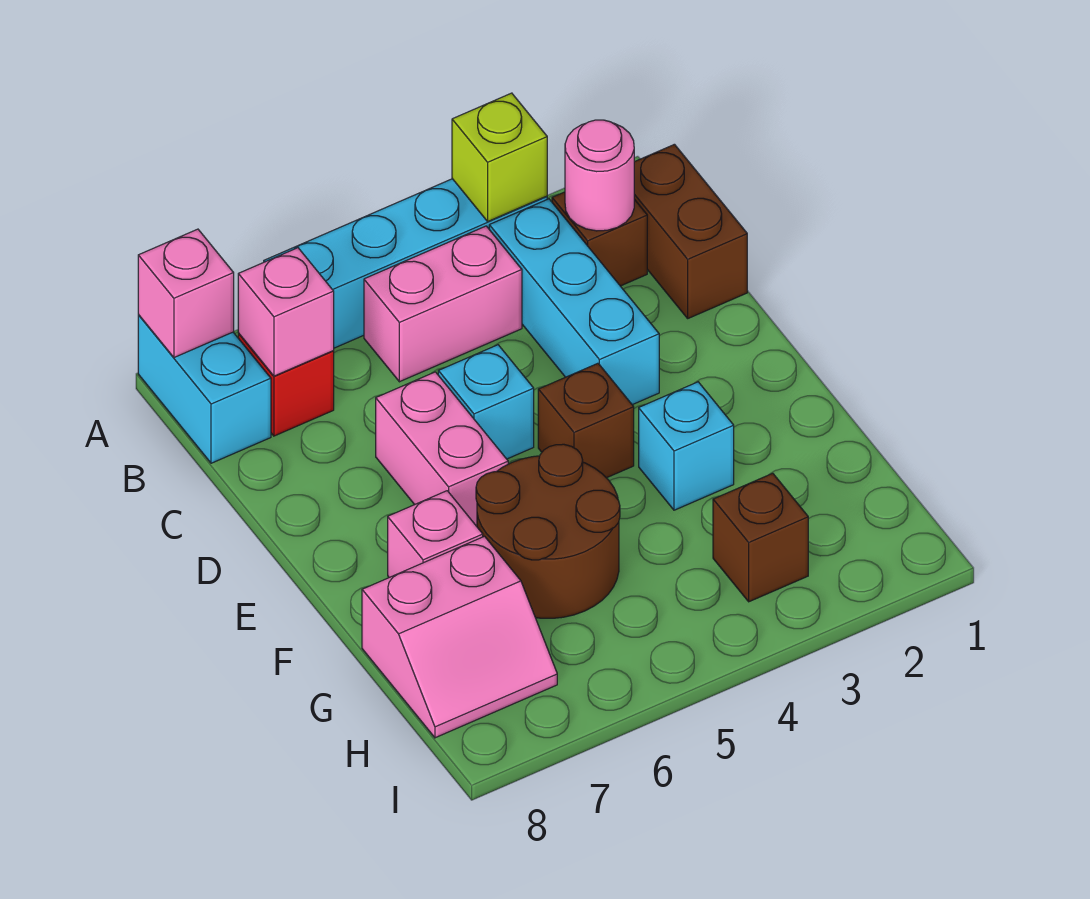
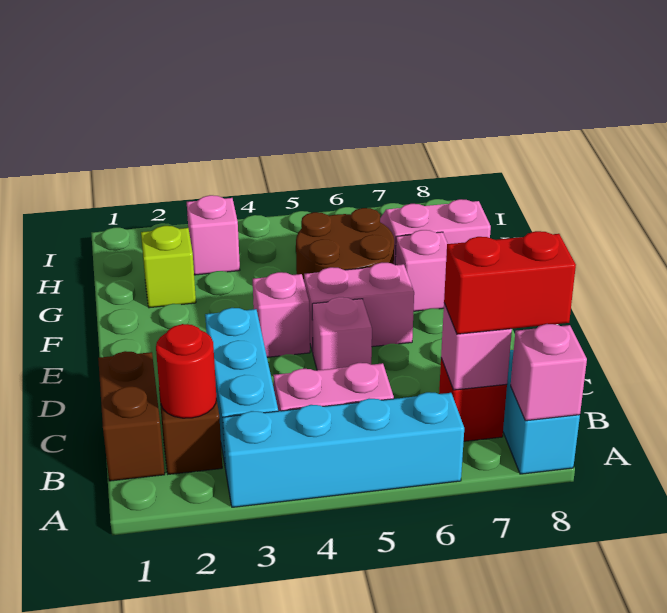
lime 1x1 brick [452,93,547,221] -> lime 1x1 brick moved to [141,226,196,308]
pink 1x1 round brick [565,120,634,231] -> red 1x1 round brick [156,324,216,418]
none -> red 1x2 brick [444,231,576,334]
cyan 1x1 brick [438,345,534,459] -> pink 1x1 brick [312,297,372,370]
pink 1x2 brick [376,372,508,526] -> pink 1x2 brick turned to [304,263,414,352]
brown 1x1 brick [538,363,634,478] -> pink 1x1 brick [253,272,310,357]
cyan 1x1 brick [639,382,734,510] -> none
brown 1x1 brick [713,473,808,602] -> pink 1x1 brick [187,195,240,275]

